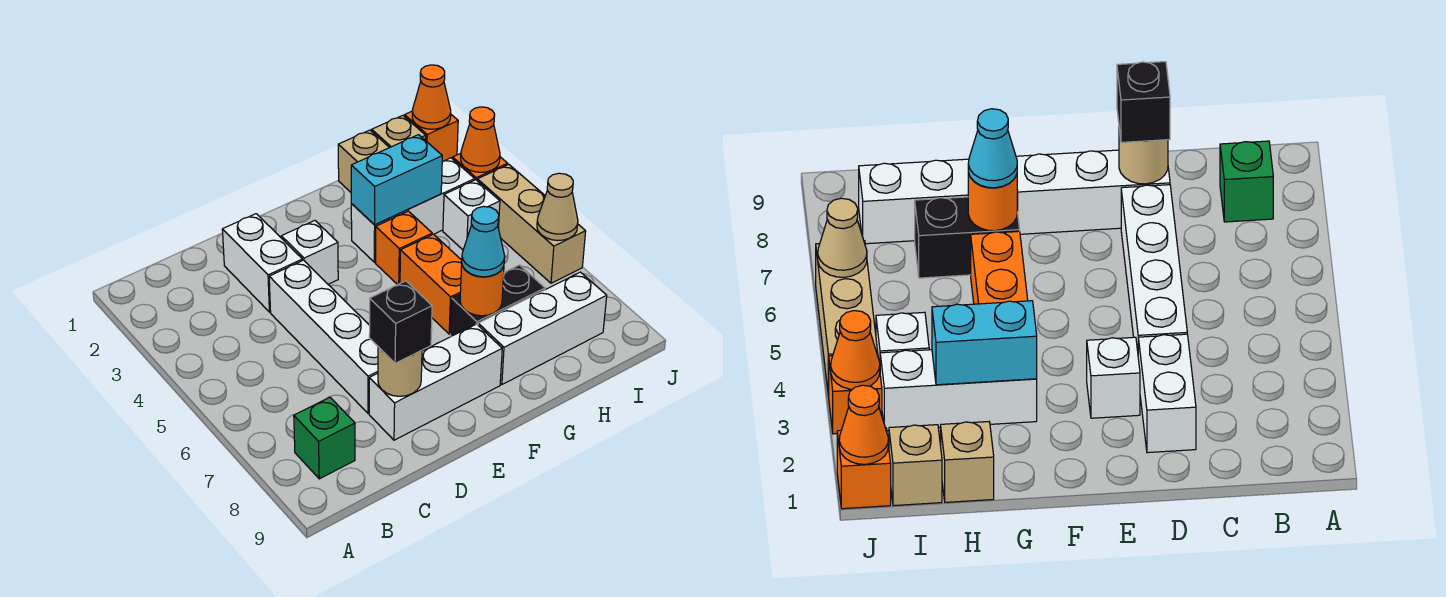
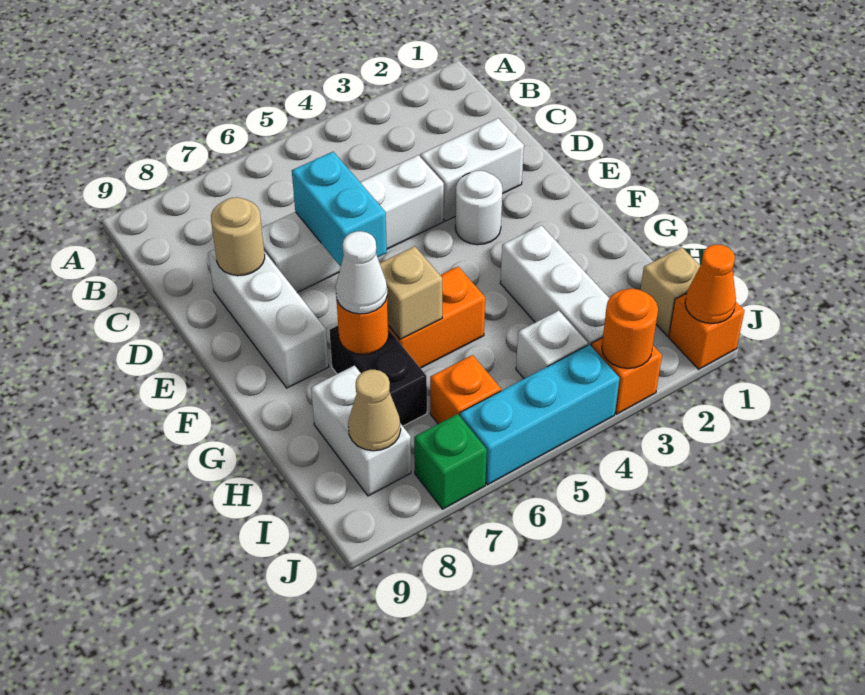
green 1x1 brick [294,397,355,479] -> green 1x1 brick moved to [414,414,487,509]
black 1x1 brick [369,281,432,363] -> none
white 1x1 brick [281,221,338,284] -> white 1x1 round brick [455,170,503,245]
cyan 1x2 brick [351,135,442,225] -> cyan 1x2 brick moved to [292,152,387,267]
orange 1x1 brick [376,211,432,285] -> orange 1x1 brick moved to [430,355,501,424]
cyan 1x1 cone [462,206,505,277] -> white 1x1 cone [336,231,387,314]
white 1x3 brick [478,272,607,384] -> white 1x2 brick [311,366,411,496]
tan 1x1 brick [338,130,389,192] -> tan 1x1 brick moved to [380,246,442,339]
orange 1x1 cone [461,107,500,172] -> orange 1x1 round brick [602,289,658,368]
tan 1x3 brick [477,164,586,283] -> cyan 1x3 brick [460,344,620,485]
tan 1x1 cone [537,173,578,240] -> tan 1x1 cone moved to [348,370,401,451]

